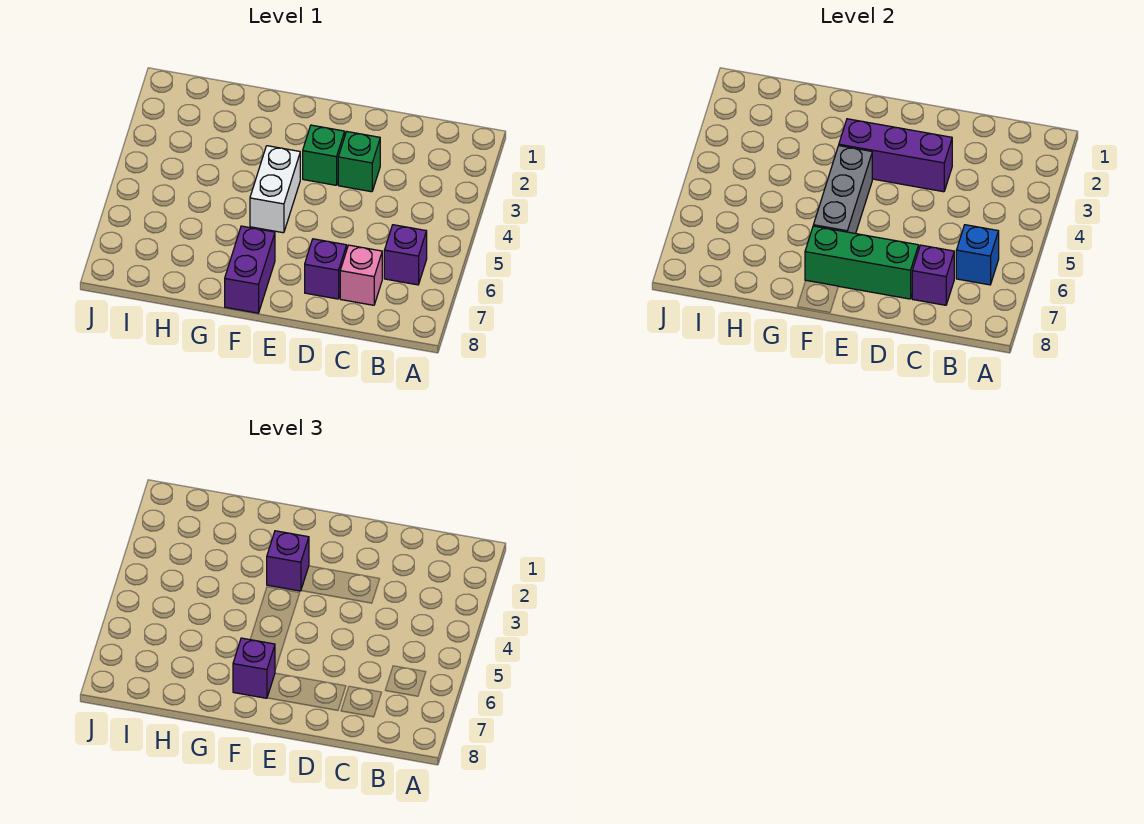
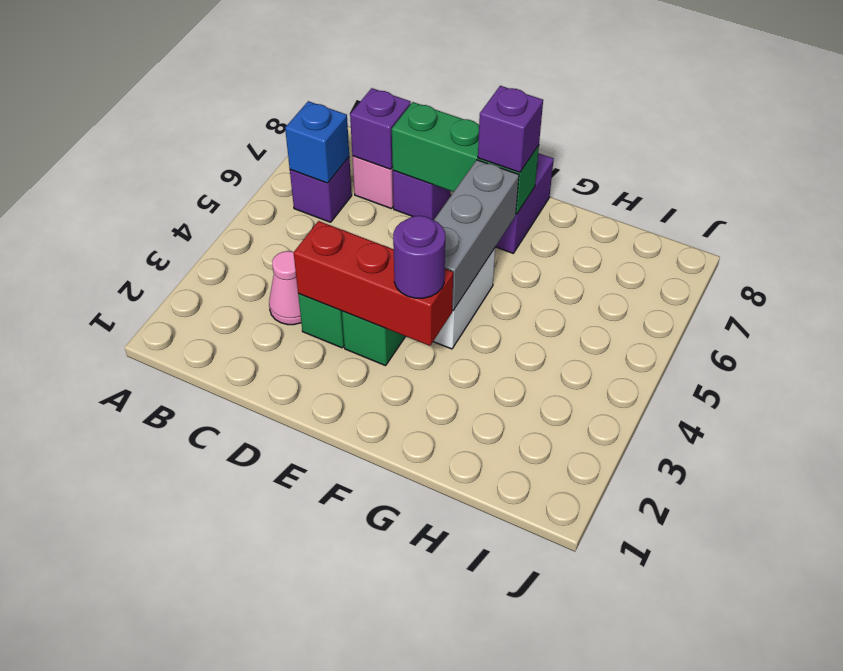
none -> pink 1x1 cone [269,251,301,325]
purple 1x3 brick [839,119,952,192] -> red 1x3 brick [294,221,453,346]
purple 1x1 brick [267,531,309,591] -> purple 1x1 round brick [393,216,445,298]

